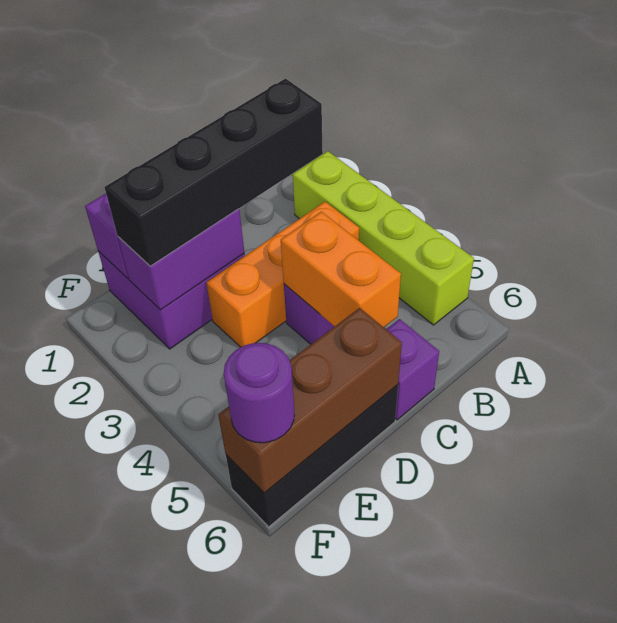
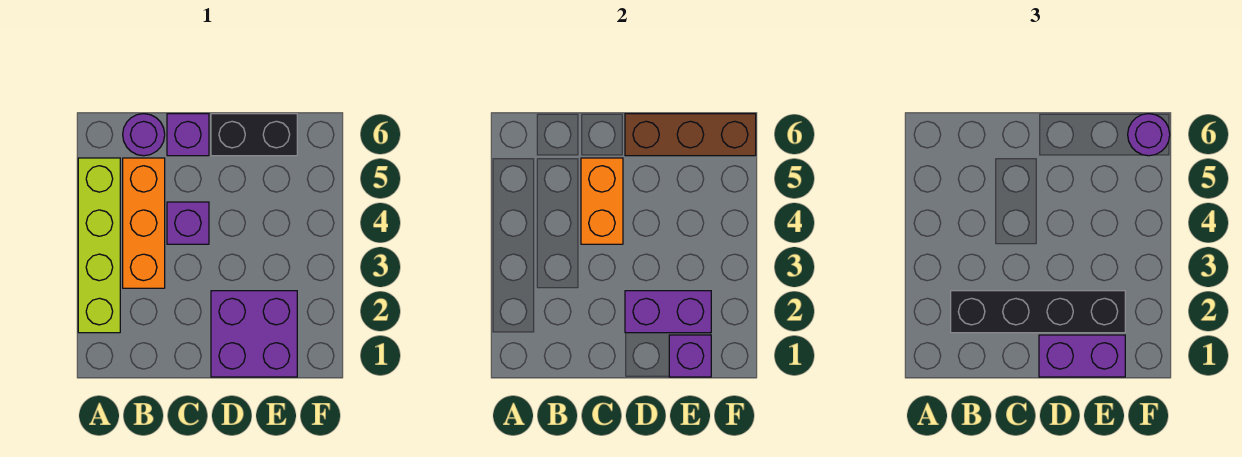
orange 1x3 brick [206,202,359,347] -> orange 1x3 brick turned to [123,158,165,288]
none -> purple 1x1 round brick [123,114,165,156]
none -> purple 1x2 brick [1039,335,1125,377]
black 1x3 brick [226,385,398,527] -> black 1x2 brick [211,114,297,156]

